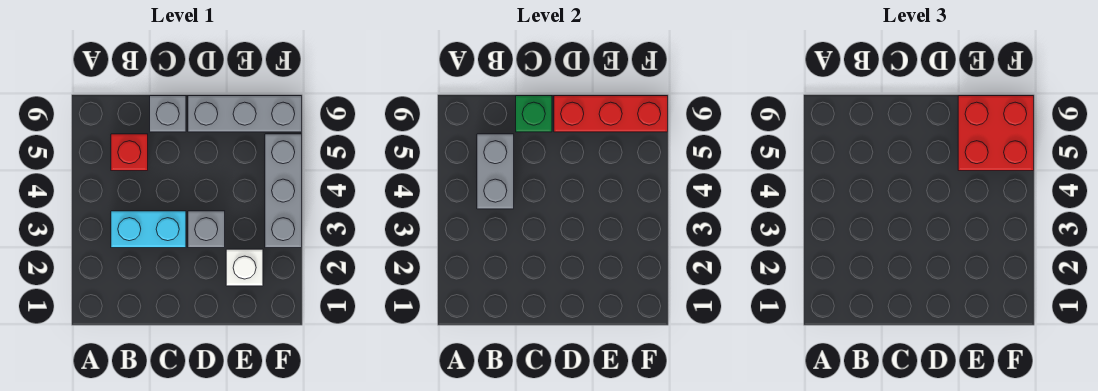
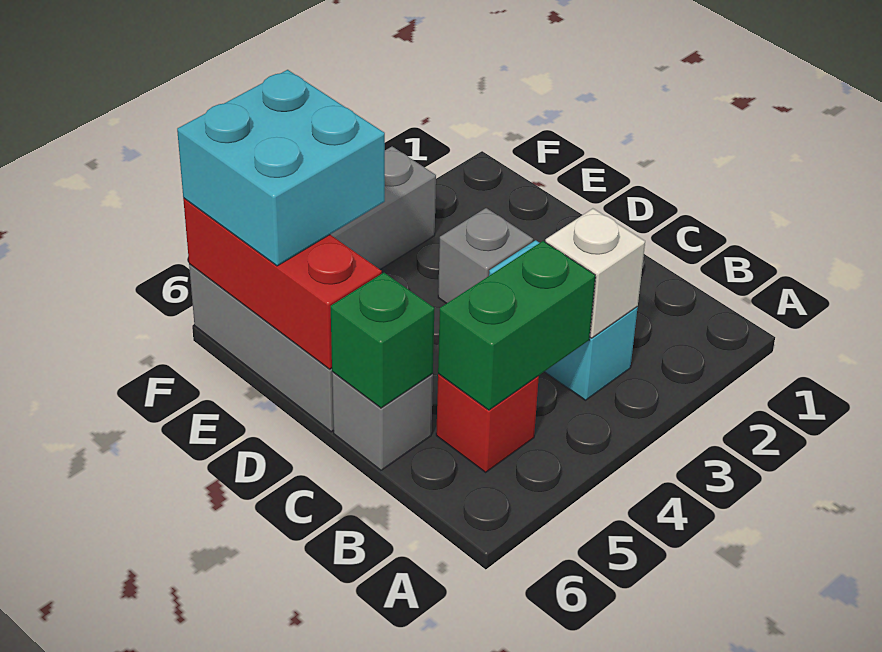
grey 1x2 brick [477,134,514,209] -> green 1x2 brick [438,241,595,410]
white 1x1 brick [226,249,263,286] -> white 1x1 brick moved to [545,209,645,338]
red 2x2 brick [958,96,1034,171] -> cyan 2x2 brick [177,70,385,266]

